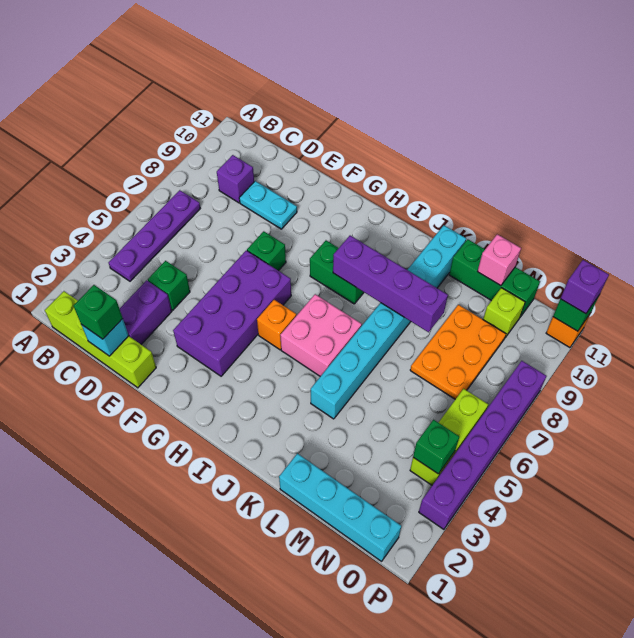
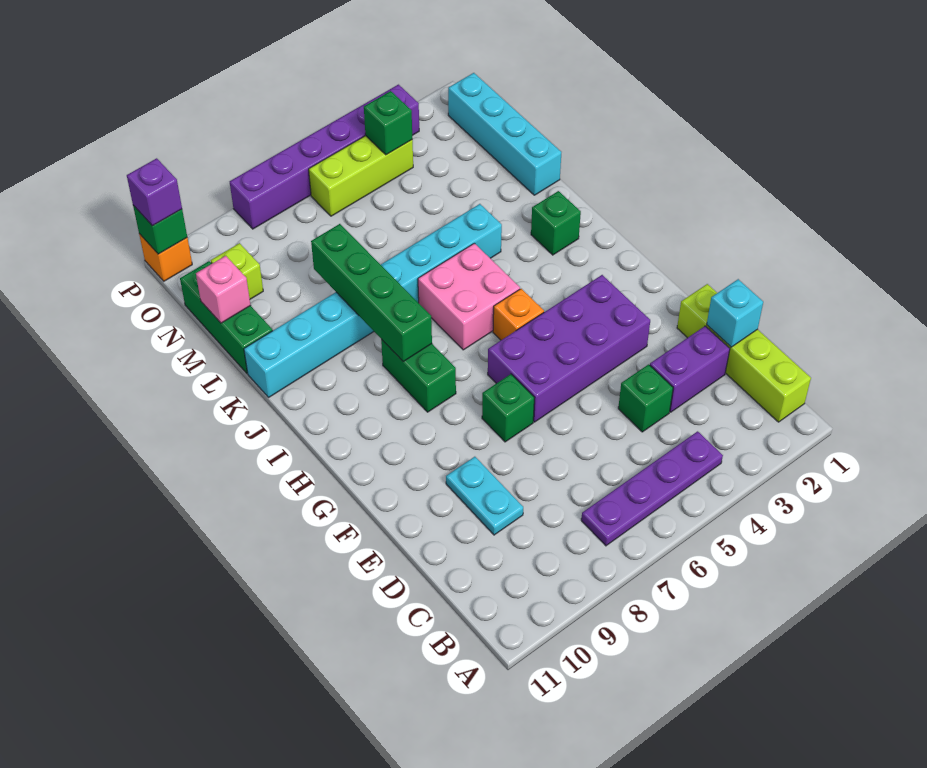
purple 1x1 brick [217,155,254,203] -> none
green 1x1 brick [73,285,123,339] -> green 1x1 brick moved to [531,191,581,255]
purple 1x4 brick [333,236,448,332] -> green 1x4 brick [311,224,432,361]
orange 2x3 plate [410,305,506,399] -> none

